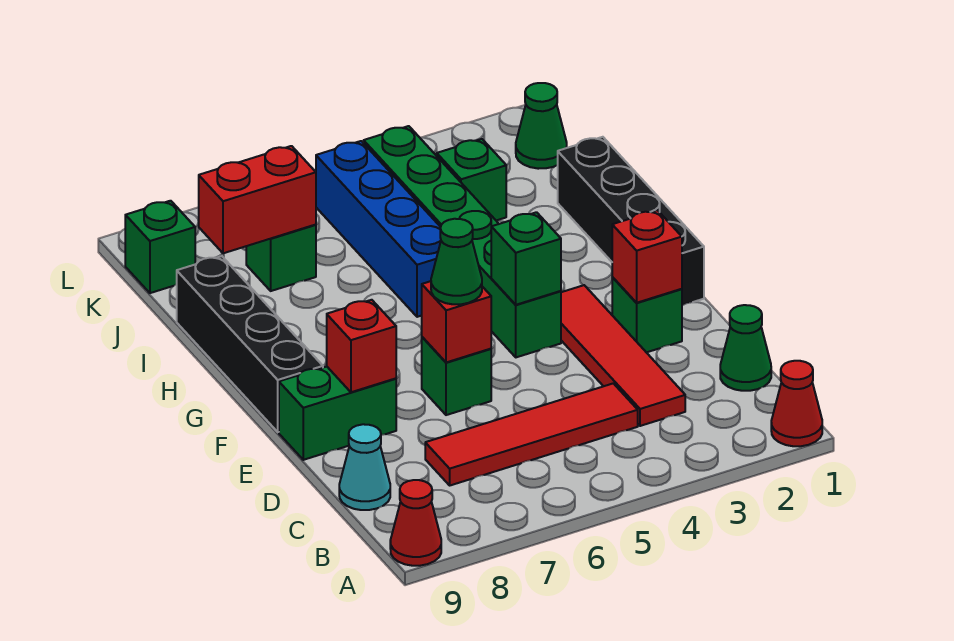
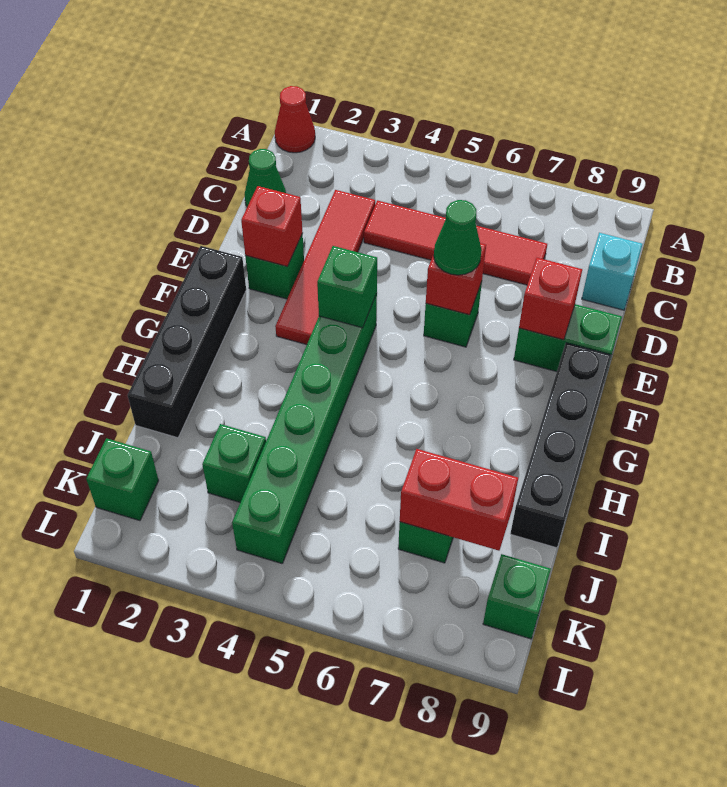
red 1x1 cone [390,480,441,566] -> none
cyan 1x1 cone [339,424,390,510] -> cyan 1x1 brick [582,233,642,310]
blue 1x4 brick [316,141,441,317] -> none
green 1x1 cone [516,83,567,169] -> green 1x1 brick [86,438,159,521]

